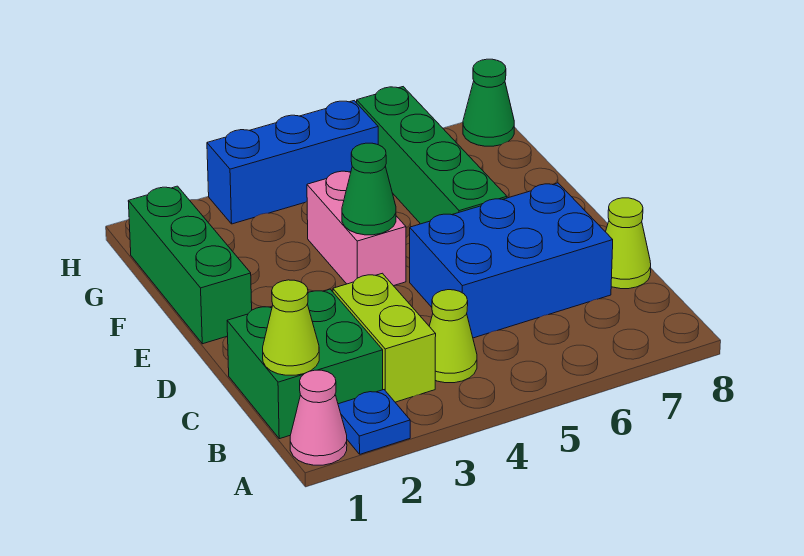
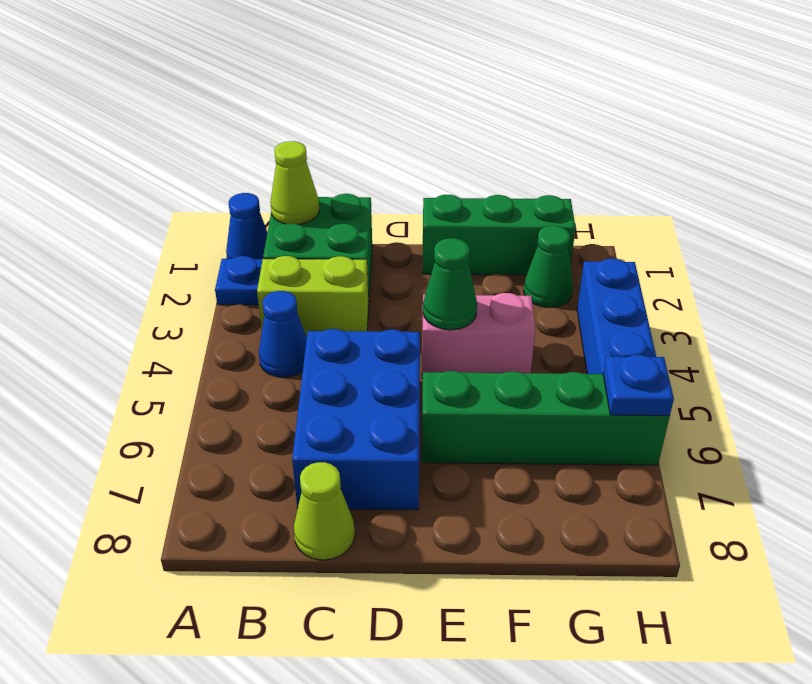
pink 1x1 cone [290,370,347,465] -> blue 1x1 cone [226,193,267,259]
lime 1x1 cone [429,290,477,383] -> blue 1x1 cone [259,291,307,377]
none -> blue 1x1 plate [603,355,674,416]
green 1x1 cone [463,59,514,146] -> green 1x1 cone moved to [524,226,573,308]

